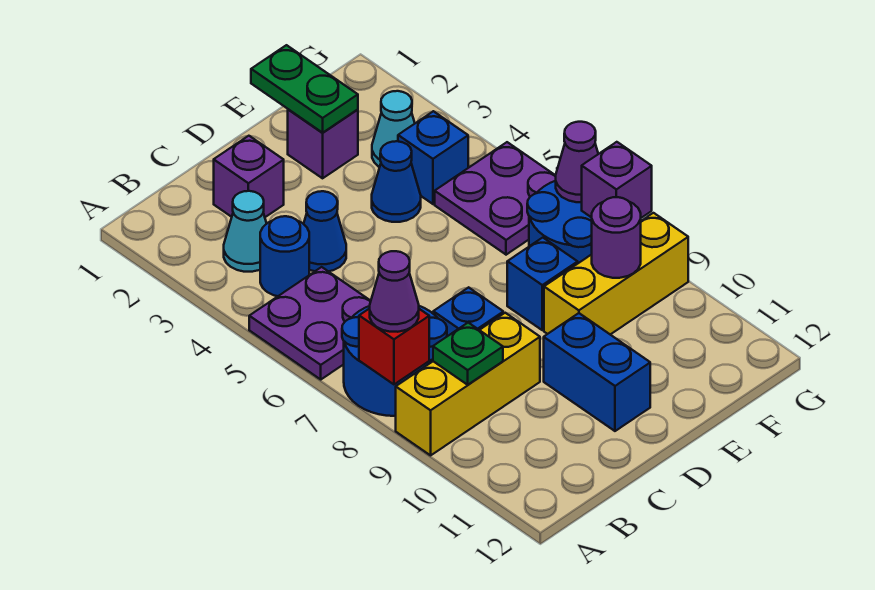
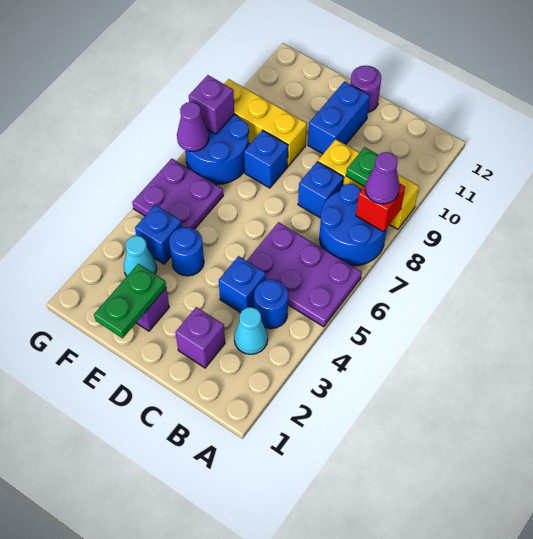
purple 2x2 plate [249,267,371,379] -> purple 2x3 plate [247,222,362,327]
blue 1x1 cone [304,191,346,271] -> blue 1x1 brick [219,256,266,313]
blue 1x1 cone [372,141,421,222] -> blue 1x1 round brick [169,227,204,276]
purple 1x1 round brick [592,197,641,278] -> purple 1x1 round brick moved to [350,66,381,112]

